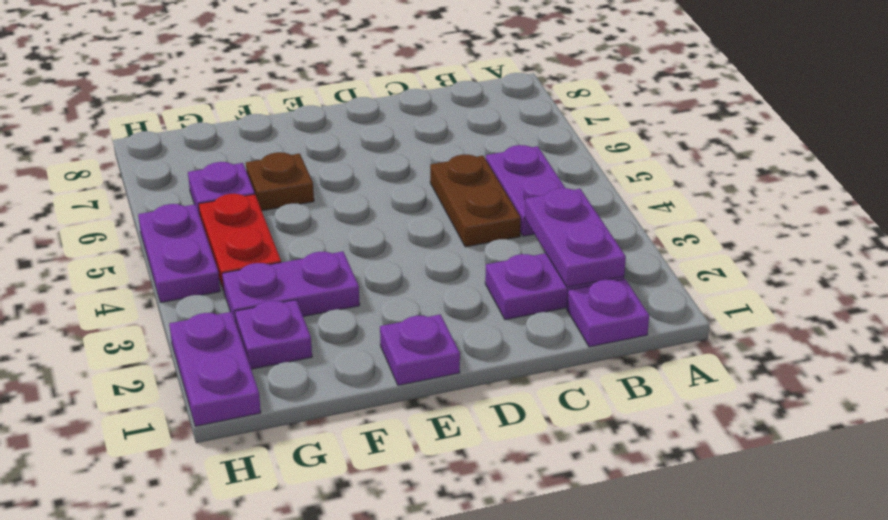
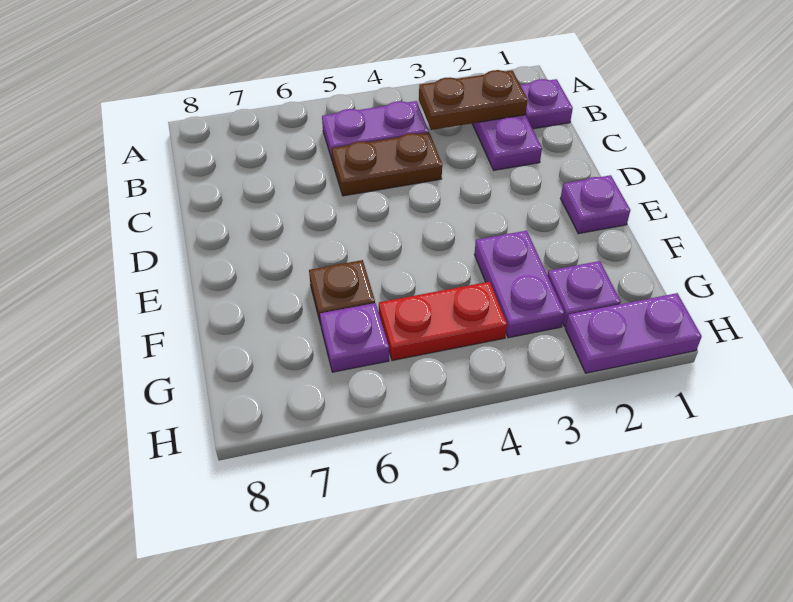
purple 1x2 plate [525,188,626,287] -> brown 1x2 plate [419,70,528,130]
purple 1x2 plate [138,204,220,303] -> none

